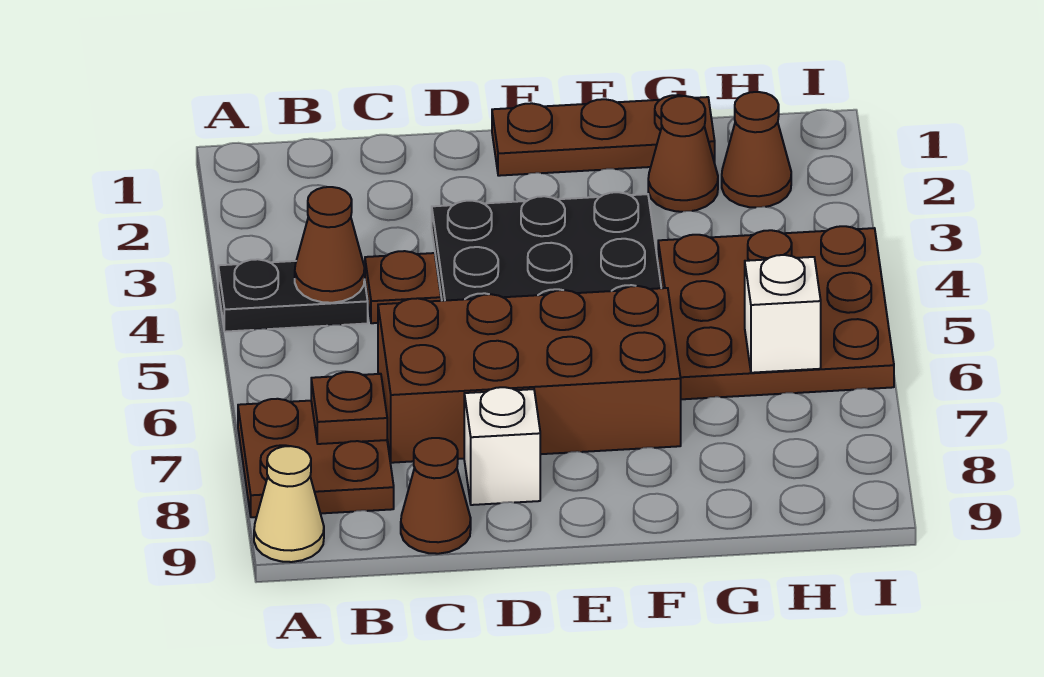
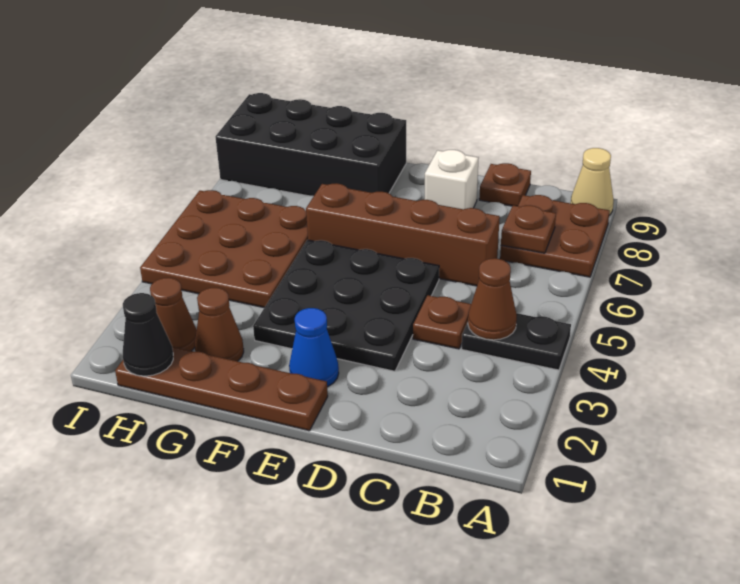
brown 2x4 brick [378,286,681,463] -> brown 1x4 brick [306,183,500,286]
brown 1x1 cone [401,438,471,554] -> brown 1x1 plate [479,163,531,206]
brown 1x3 plate [492,95,715,176] -> brown 1x4 plate [115,347,328,431]
none -> blue 1x1 cone [289,308,339,387]
none -> black 2x4 brick [216,93,406,196]
none -> black 1x1 cone [123,293,173,376]
white 1x1 brick [745,255,821,373] -> none

